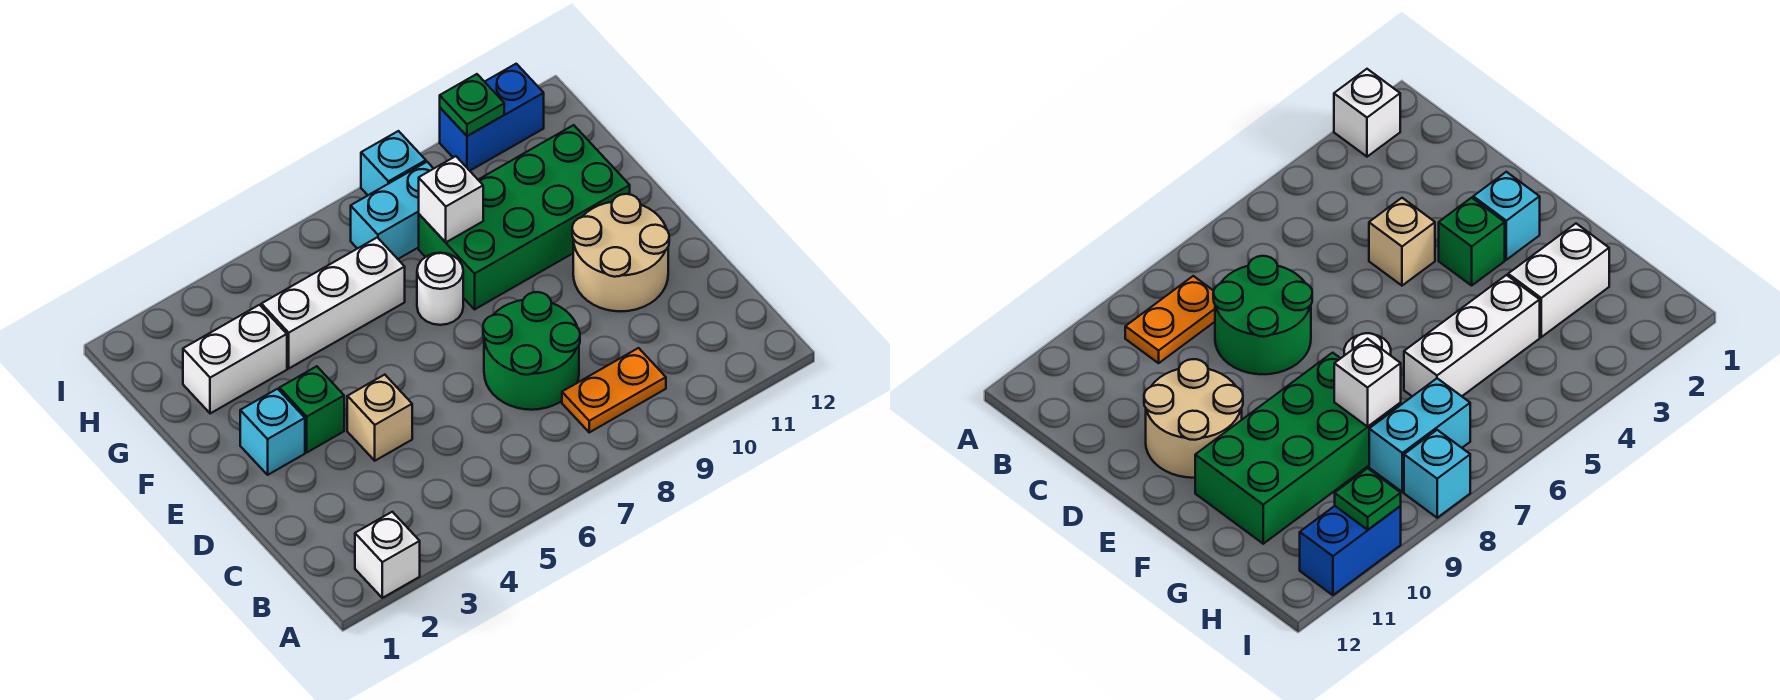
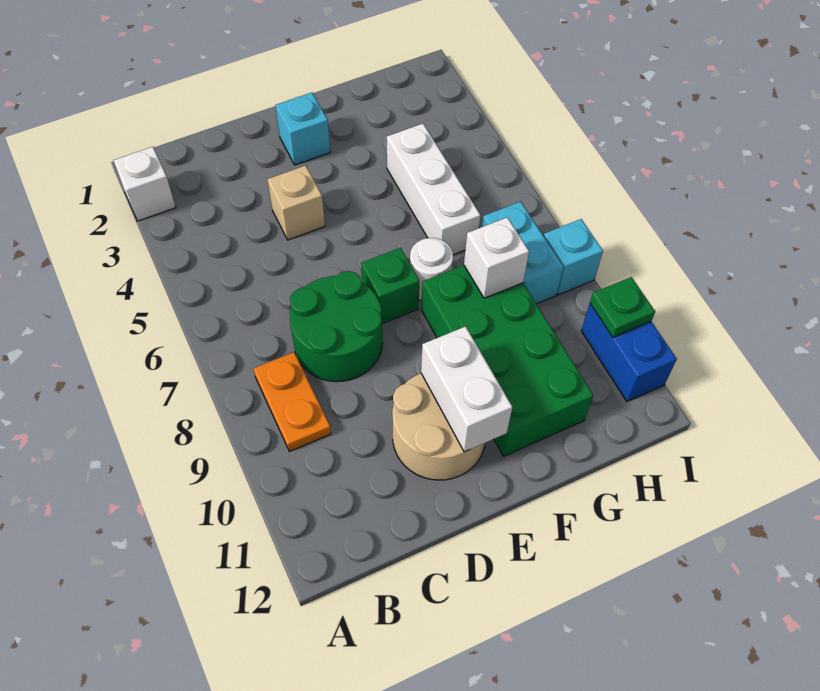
green 1x1 brick [280,366,344,452] -> green 1x1 brick moved to [361,248,419,324]
white 1x2 brick [183,305,287,414] -> white 1x2 brick moved to [421,326,512,452]

